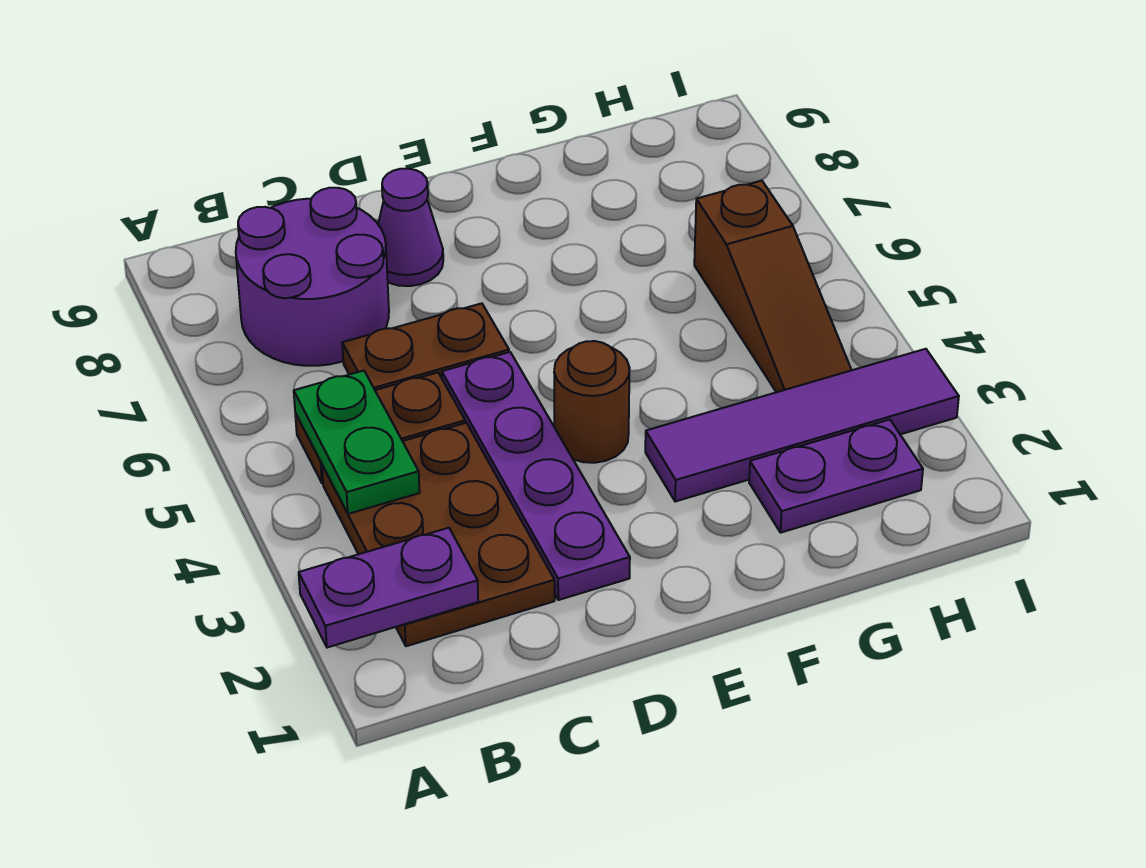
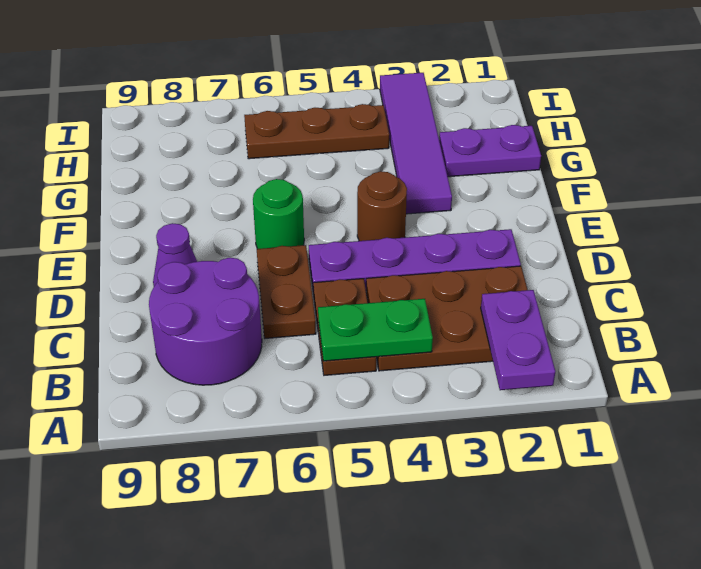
none -> green 1x1 round brick [253,179,304,249]
purple 1x2 plate [749,420,923,533] -> purple 1x2 plate turned to [439,125,541,177]
brown 1x3 slope [694,181,851,392] -> brown 1x3 plate [244,104,389,159]

